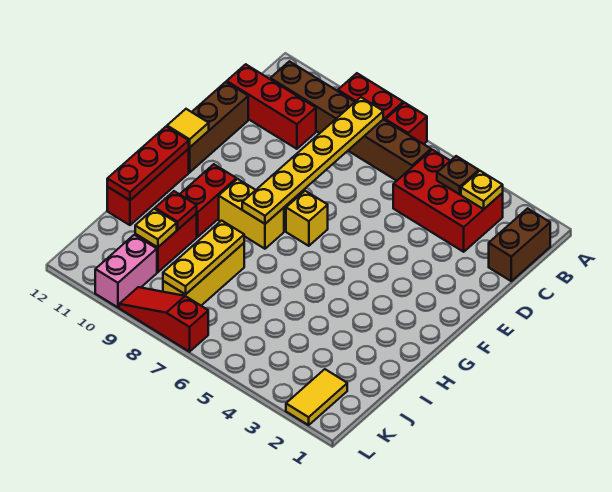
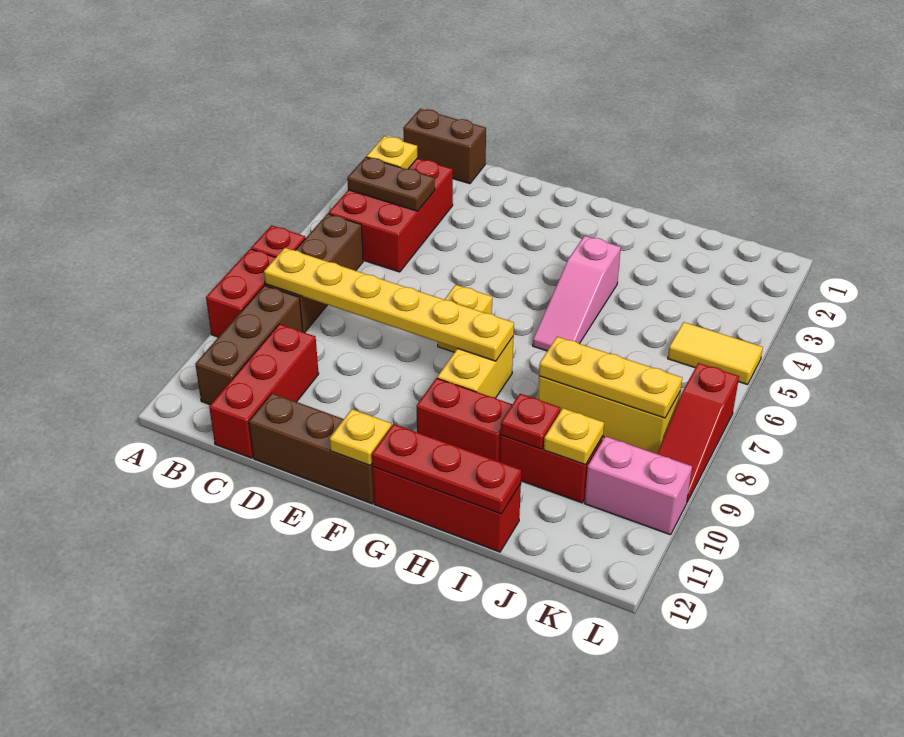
brown 1x1 plate [437,156,479,194] -> brown 1x2 plate [347,157,435,211]
yellow 1x1 tile [167,109,209,147] -> yellow 1x1 plate [330,409,391,466]
none -> pink 1x3 slope [533,236,621,351]
yellow 1x2 tile [286,369,347,425] -> yellow 1x2 tile moved to [668,322,763,385]

